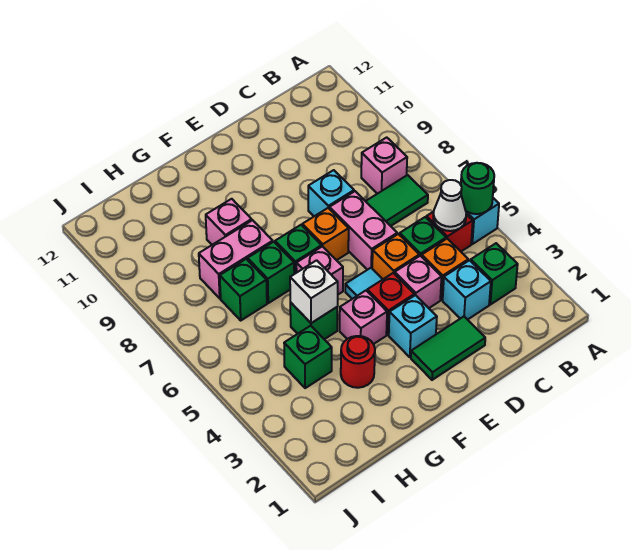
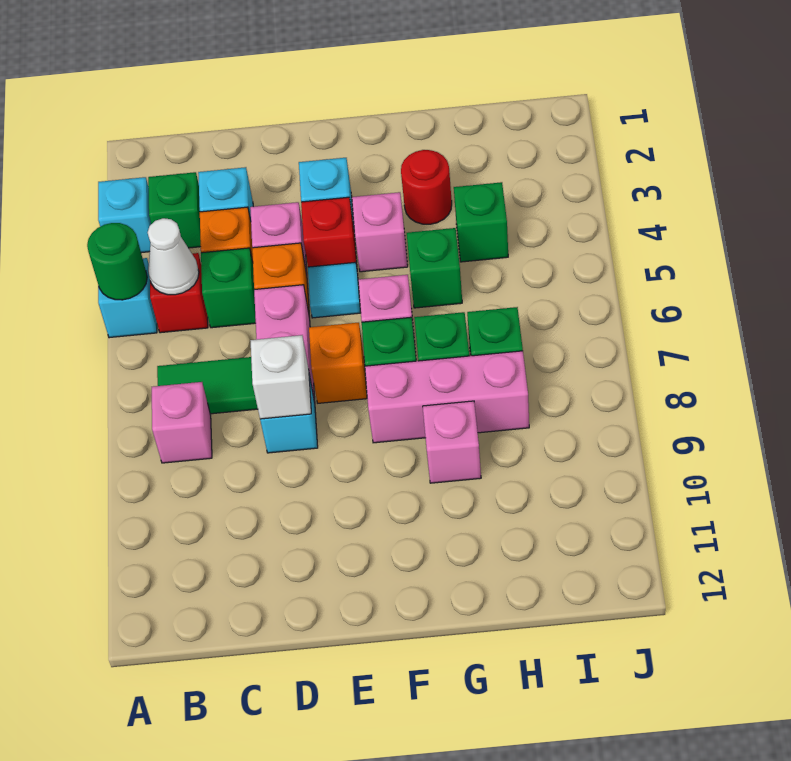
none -> cyan 1x1 brick [98,177,151,253]
green 1x2 tile [411,317,485,380] -> none
white 1x1 brick [290,260,338,323] -> white 1x1 brick moved to [250,335,311,419]
pink 1x2 brick [199,220,273,298] -> pink 1x3 brick [365,351,529,443]

